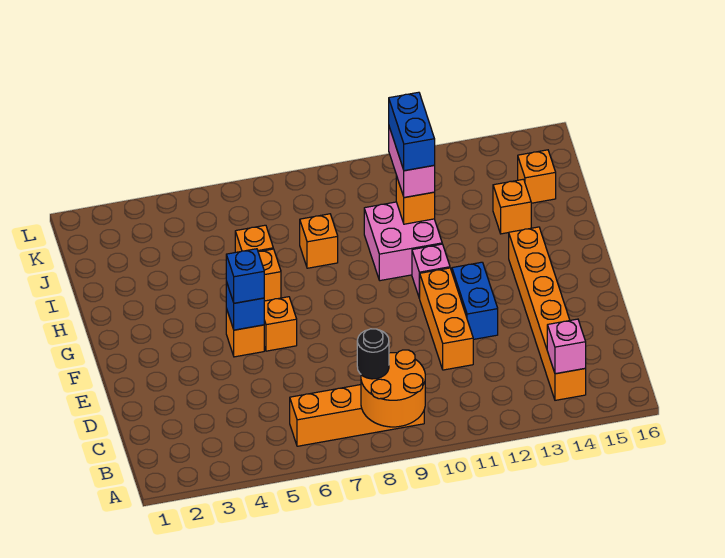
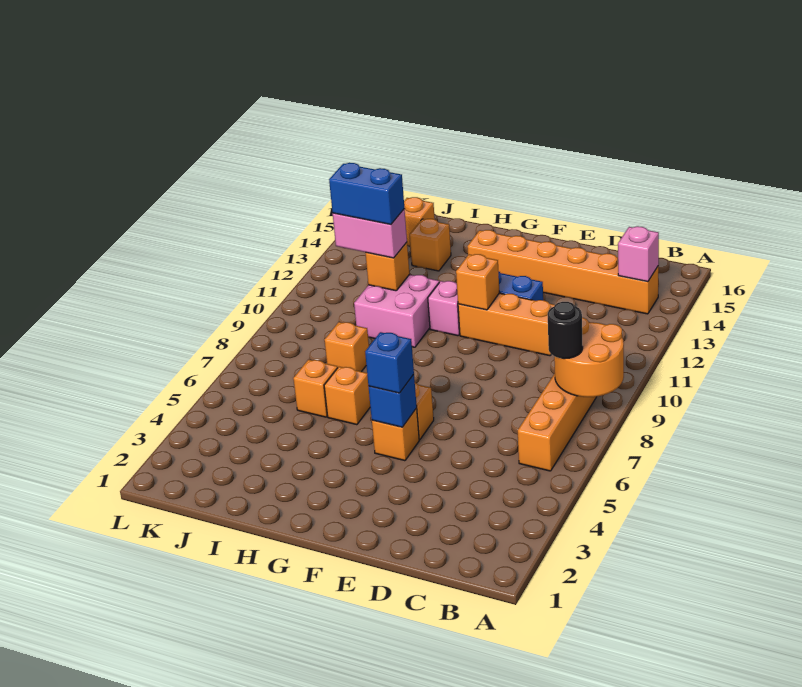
none -> orange 1x1 brick [456,254,500,310]

